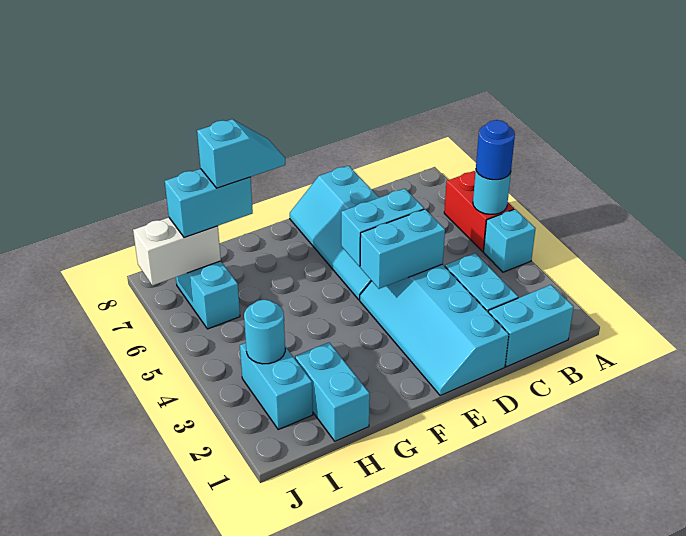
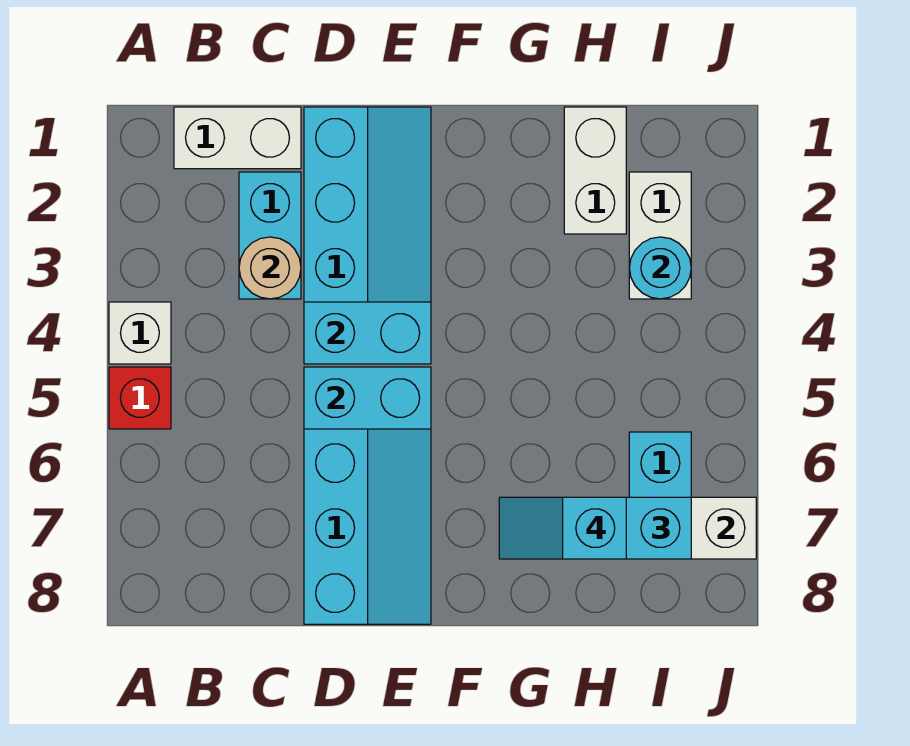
cyan 1x1 brick [484,209,536,272] -> white 1x1 brick [109,302,171,364]
red 1x2 brick [444,171,514,251] -> red 1x1 brick [109,367,171,429]
cyan 1x1 round brick [473,171,511,214] -> none
blue 1x1 round brick [476,120,515,180] -> none
cyan 1x2 brick [488,285,574,367] -> white 1x2 brick [174,107,301,169]
none -> tan 1x1 round brick [239,237,301,299]
cyan 1x2 brick [295,343,370,441] -> white 1x2 brick [564,107,626,234]
cyan 1x2 brick [240,343,313,429] -> white 1x2 brick [629,172,691,299]

